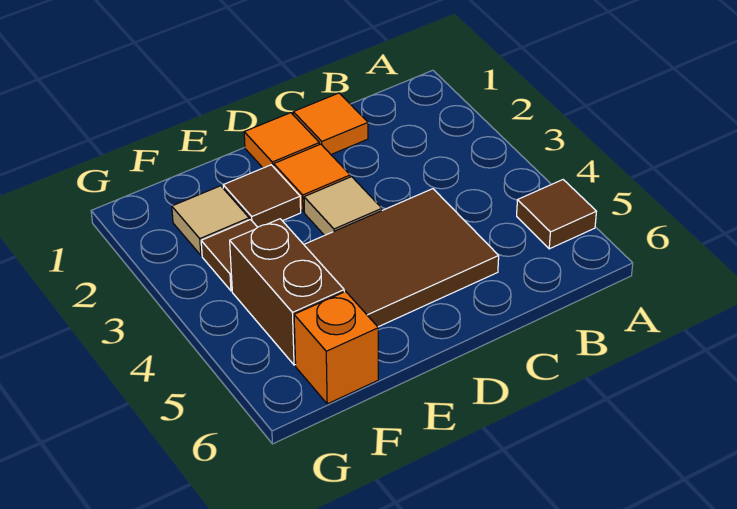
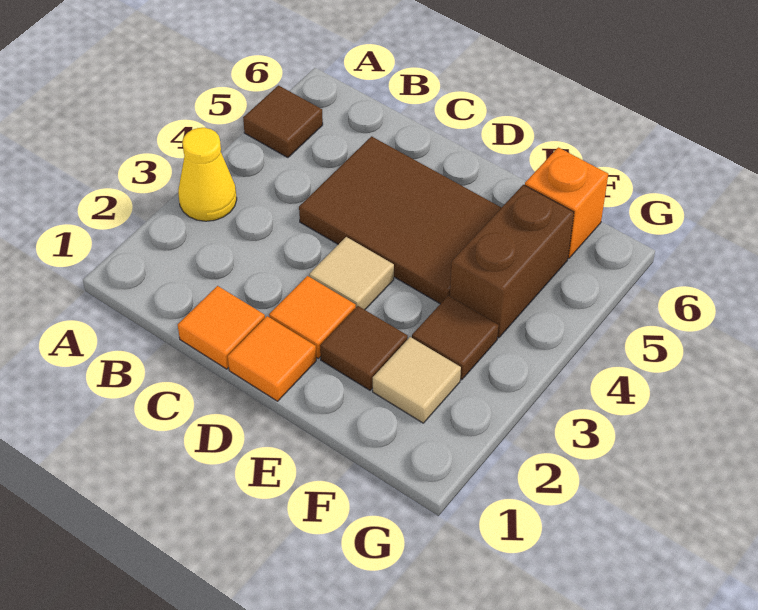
none -> yellow 1x1 cone [178,128,237,221]

